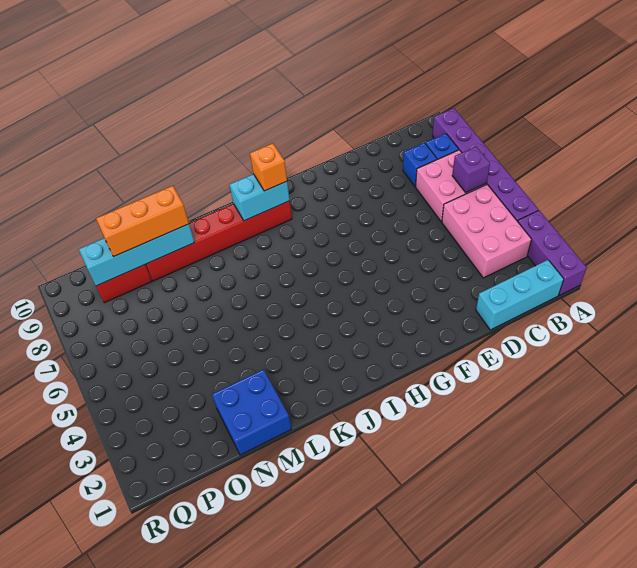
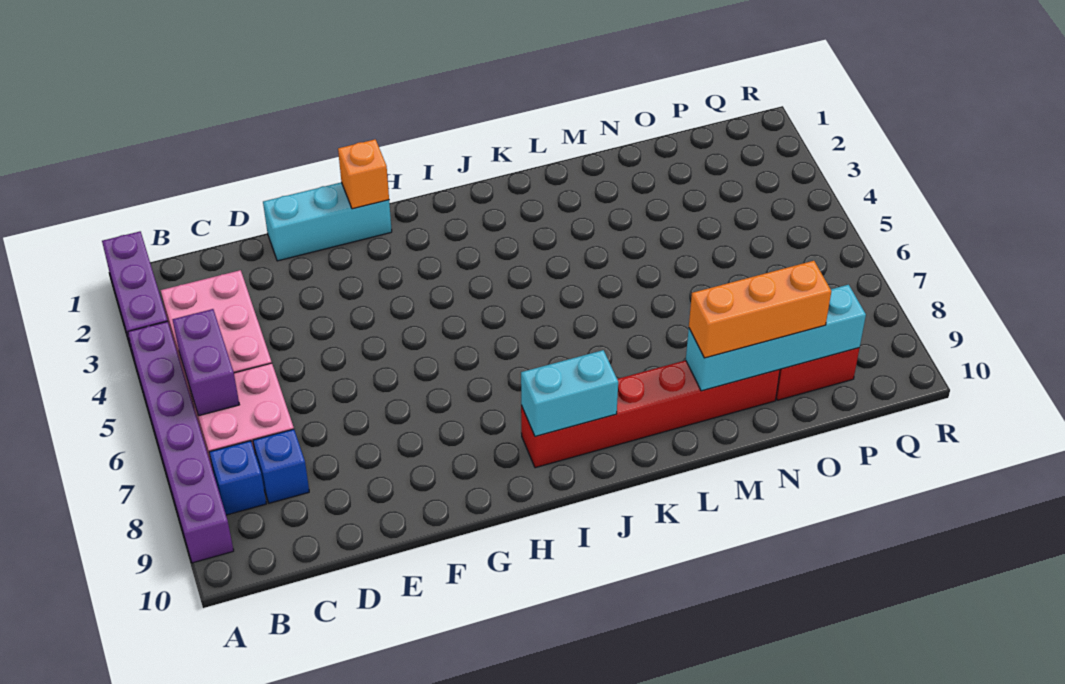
cyan 1x3 brick [476,260,564,330] -> cyan 1x3 brick moved to [263,182,392,261]
purple 1x1 brick [452,147,490,193] -> purple 1x2 brick [172,309,239,416]
orange 1x1 brick [250,143,287,191] -> orange 1x1 brick moved to [338,139,389,209]
blue 2x2 brick [212,369,291,455] -> none

